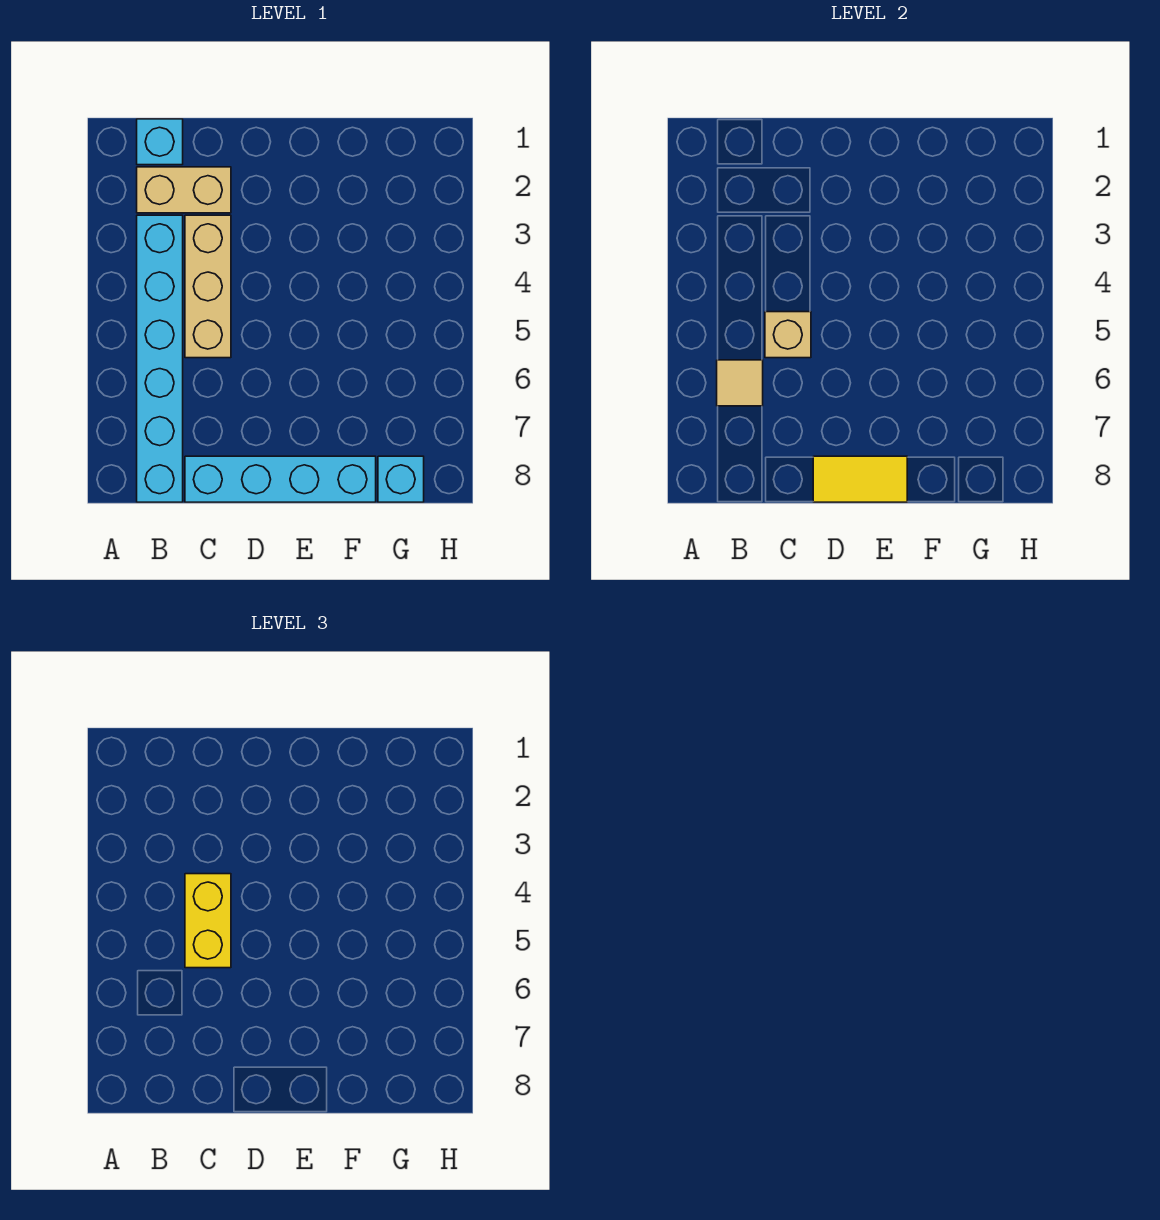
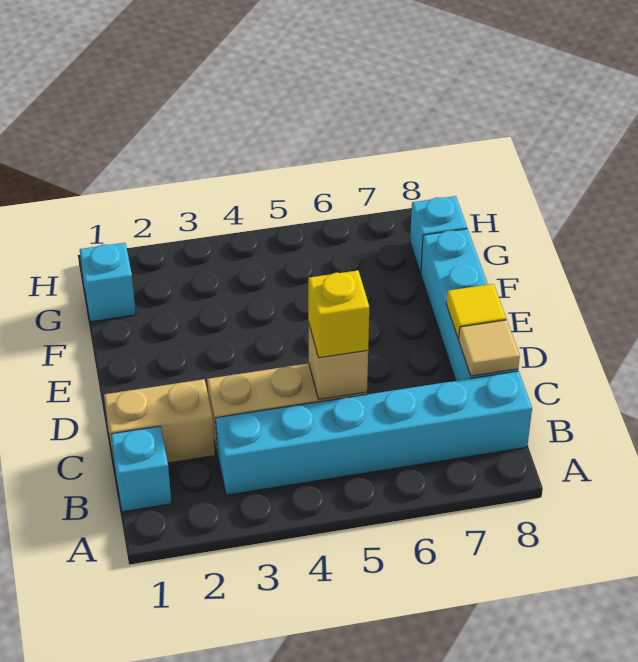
tan 1x2 brick [137,167,231,213] -> tan 1x2 brick turned to [104,379,215,463]
tan 1x1 tile [717,360,763,406] -> tan 1x1 tile moved to [459,320,520,376]
yellow 1x2 brick [185,874,231,968] -> yellow 1x1 brick [308,270,369,358]
yellow 1x2 tile [813,456,907,502] -> yellow 1x1 tile [446,284,506,339]
none -> cyan 1x1 brick [80,243,136,322]

